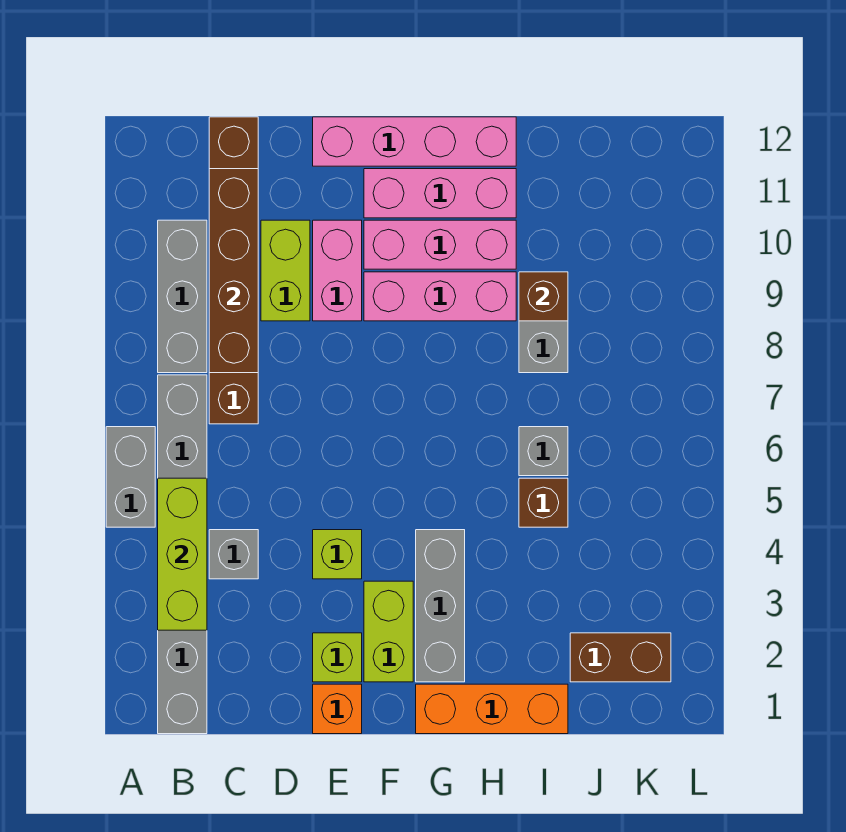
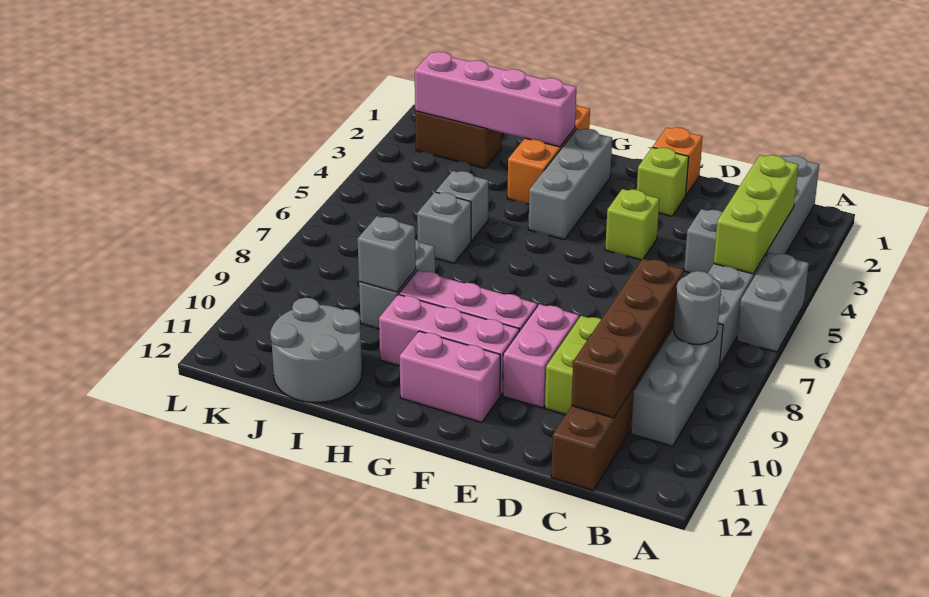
none -> grey 1x1 round brick [673,271,721,344]
pink 1x4 brick [313,117,516,166] -> pink 1x4 brick moved to [415,52,576,147]
lime 1x2 brick [364,581,413,682] -> none
pink 1x3 brick [364,169,516,218] -> pink 1x2 brick [400,331,500,423]
orange 1x3 brick [416,684,568,734] -> orange 1x3 brick turned to [507,105,590,204]
brown 1x1 brick [519,478,568,527] -> grey 1x1 brick [436,171,489,241]
brown 1x1 brick [519,272,568,321] -> grey 1x1 brick [358,216,416,292]
none -> grey 2x2 round brick [270,298,362,403]

